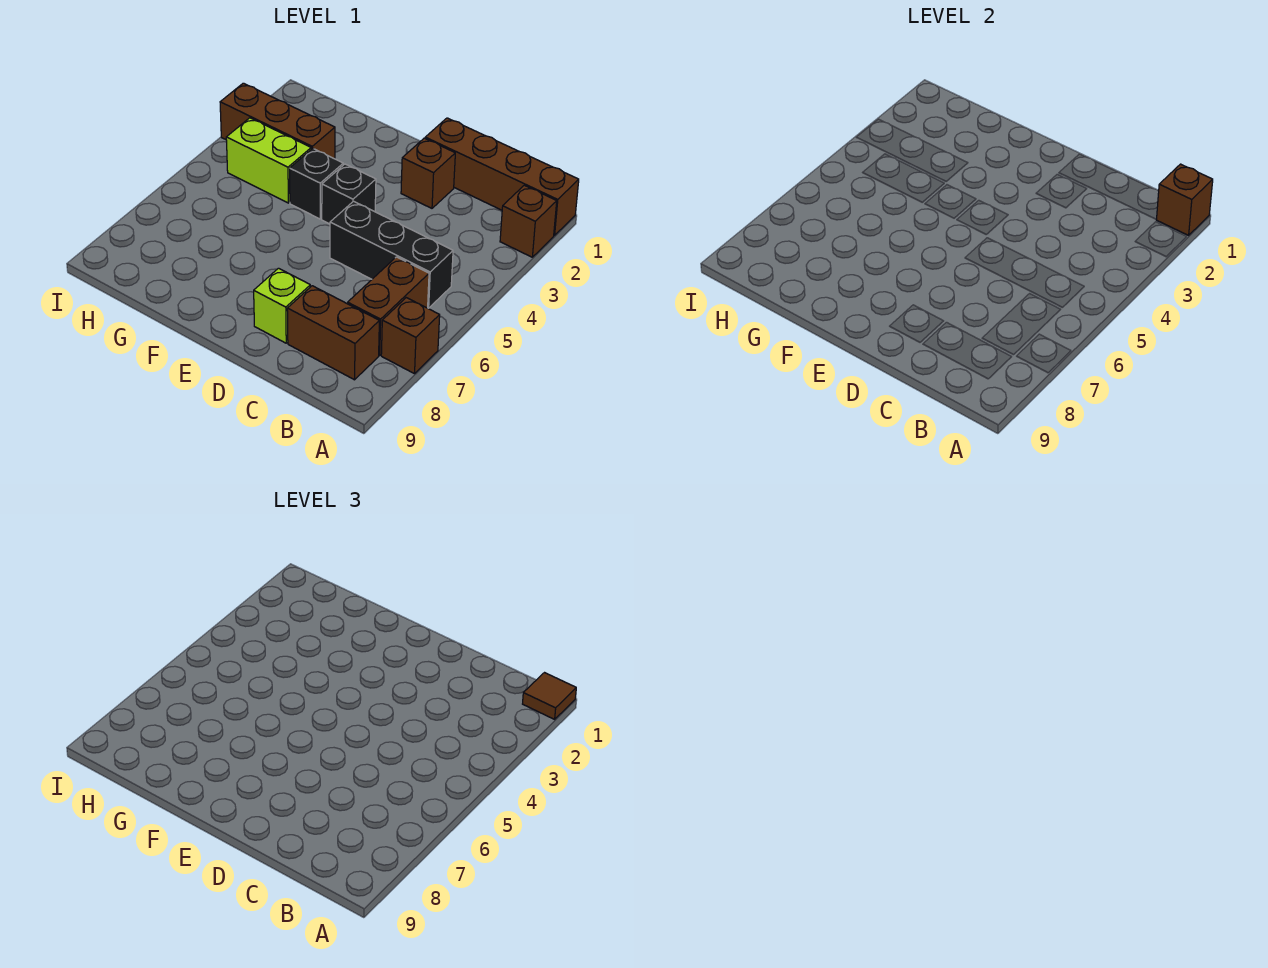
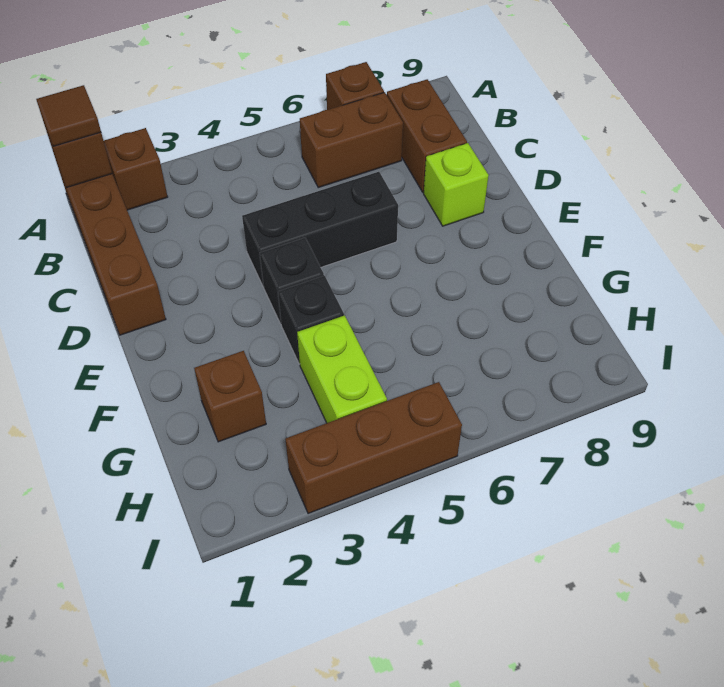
black 1x3 brick [330,201,453,308] -> black 1x3 brick turned to [242,172,398,287]
brown 1x1 brick [401,138,455,208] -> brown 1x1 brick moved to [194,351,266,442]
brown 1x3 brick [220,83,335,159] -> brown 1x3 brick turned to [285,382,462,514]

